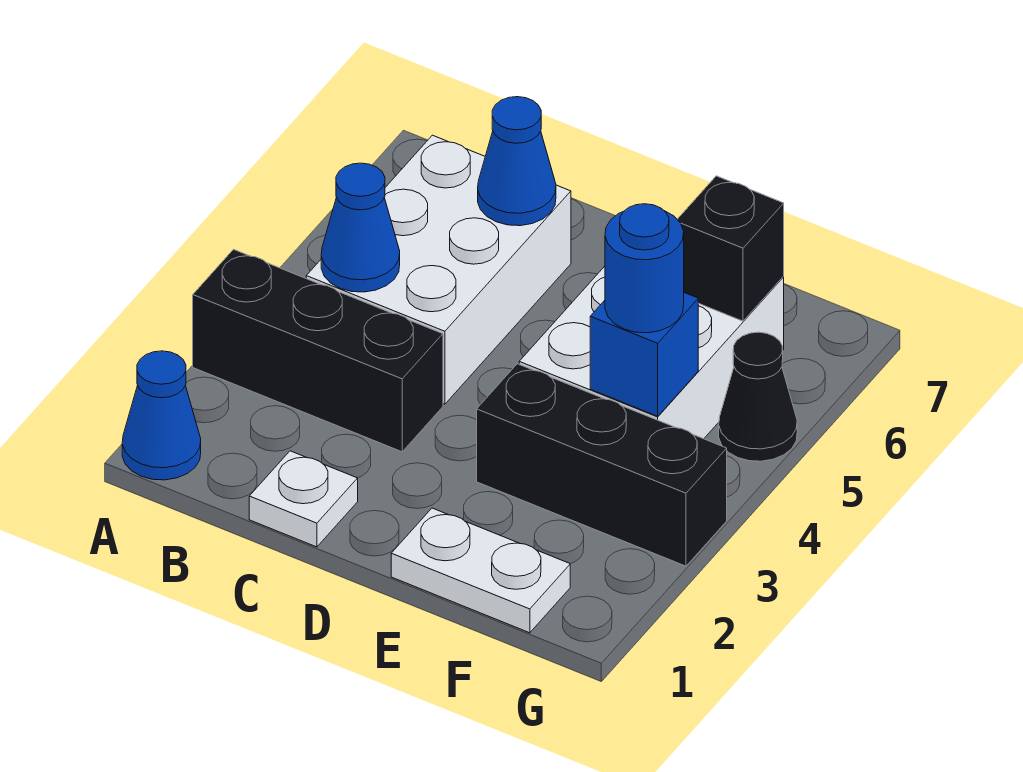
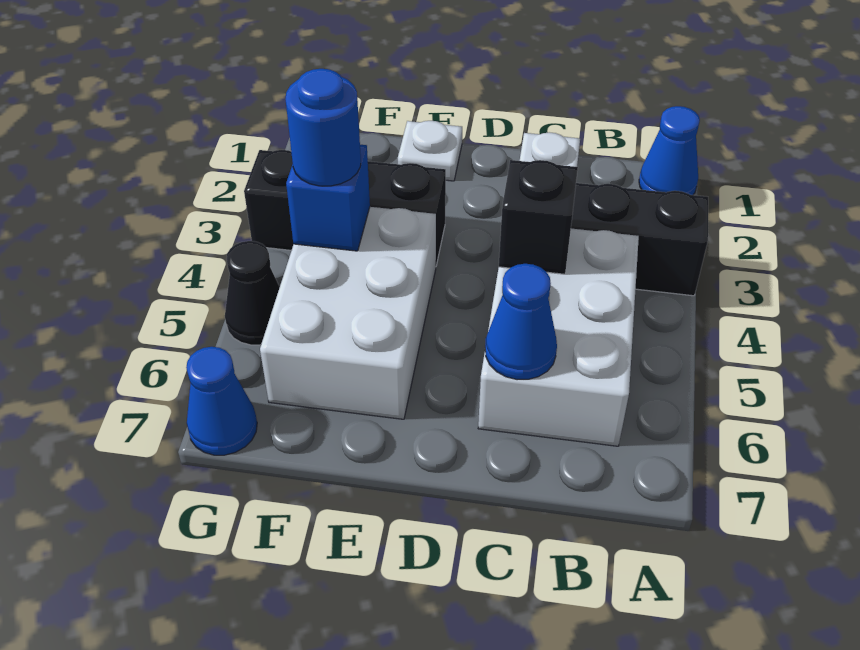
blue 1x1 cone [321,163,400,292] -> blue 1x1 cone moved to [186,347,257,455]
white 1x2 plate [391,508,570,633] -> white 1x1 plate [398,121,462,181]
black 1x1 brick [677,176,784,321] -> black 1x1 brick moved to [499,160,578,274]

